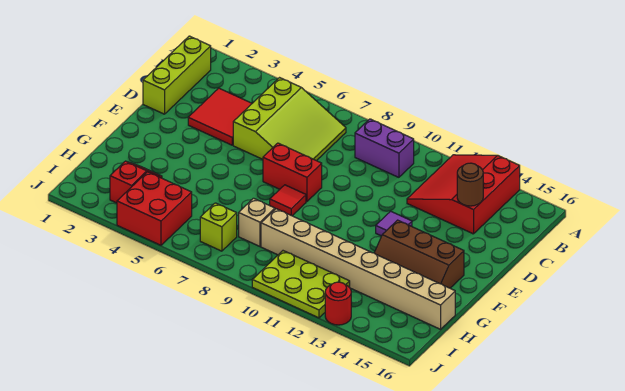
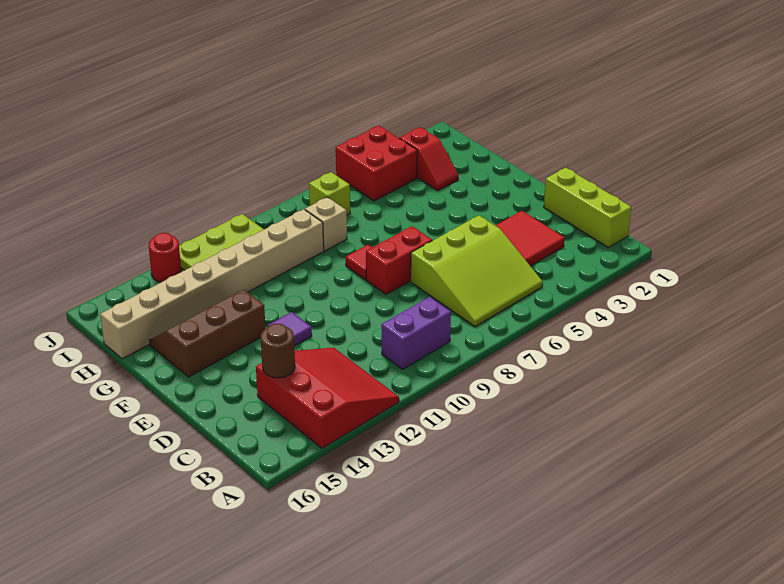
lime 3x3 slope [233,78,346,161] -> lime 3x3 slope turned to [411,215,543,327]

